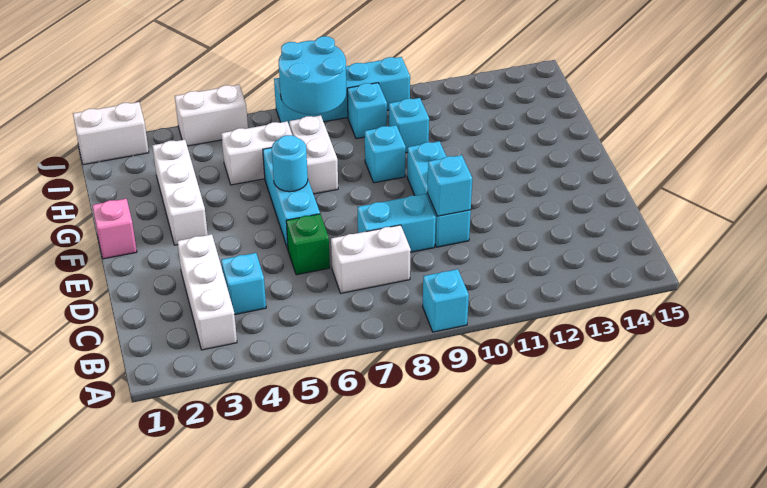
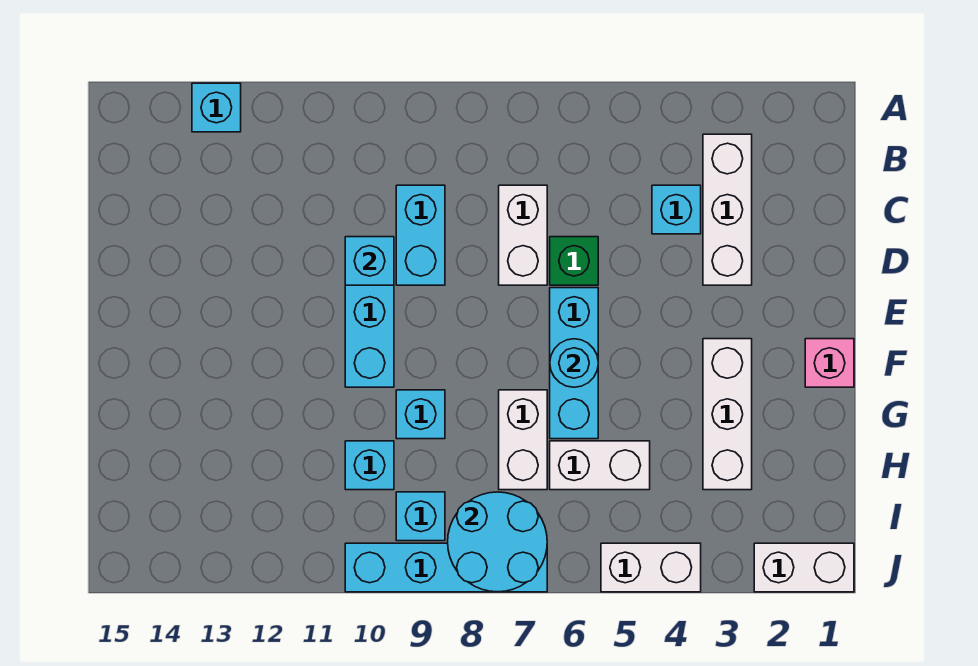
cyan 1x1 brick [423,269,469,332] -> cyan 1x1 brick moved to [192,83,241,132]
white 1x2 brick [331,225,411,293] -> white 1x2 brick turned to [499,185,547,285]
cyan 1x2 brick [358,194,436,252] -> cyan 1x2 brick turned to [396,185,445,285]

